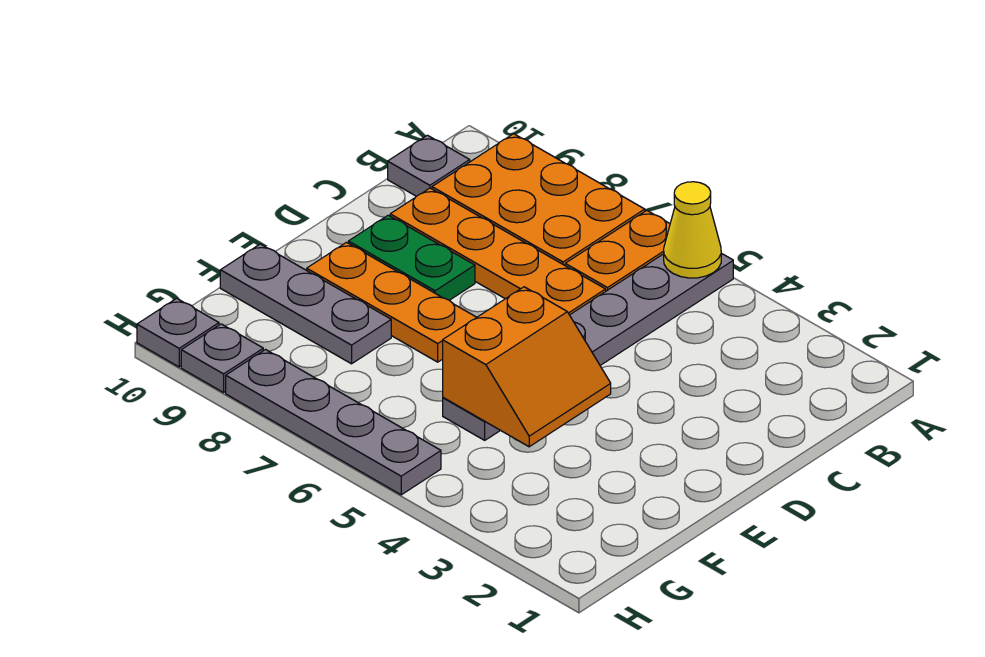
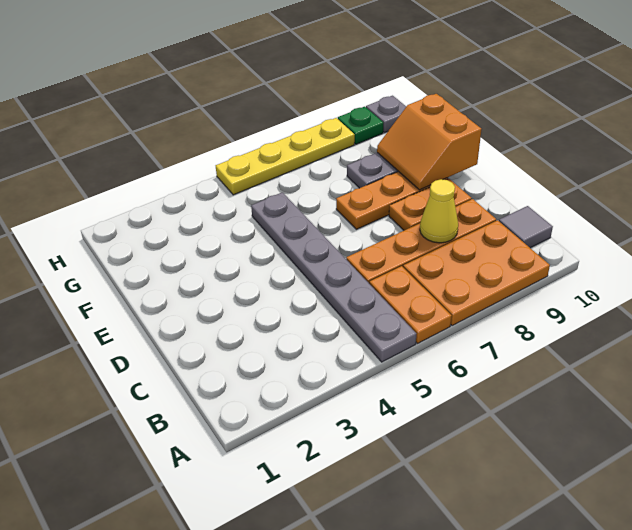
yellow 1x1 cone [664,182,721,278] -> yellow 1x1 cone moved to [420,179,458,243]
grey 1x1 plate [388,135,470,196] -> grey 1x1 tile [499,206,553,248]
green 1x2 plate [348,215,475,300] -> orange 1x2 plate [389,179,472,230]
orange 2x2 slope [443,287,611,447] -> orange 2x2 slope moved to [377,94,482,190]
grey 1x4 plate [226,350,441,495] -> yellow 1x4 plate [216,118,355,195]
grey 1x1 plate [181,324,263,393] -> green 1x1 plate [338,107,383,144]

